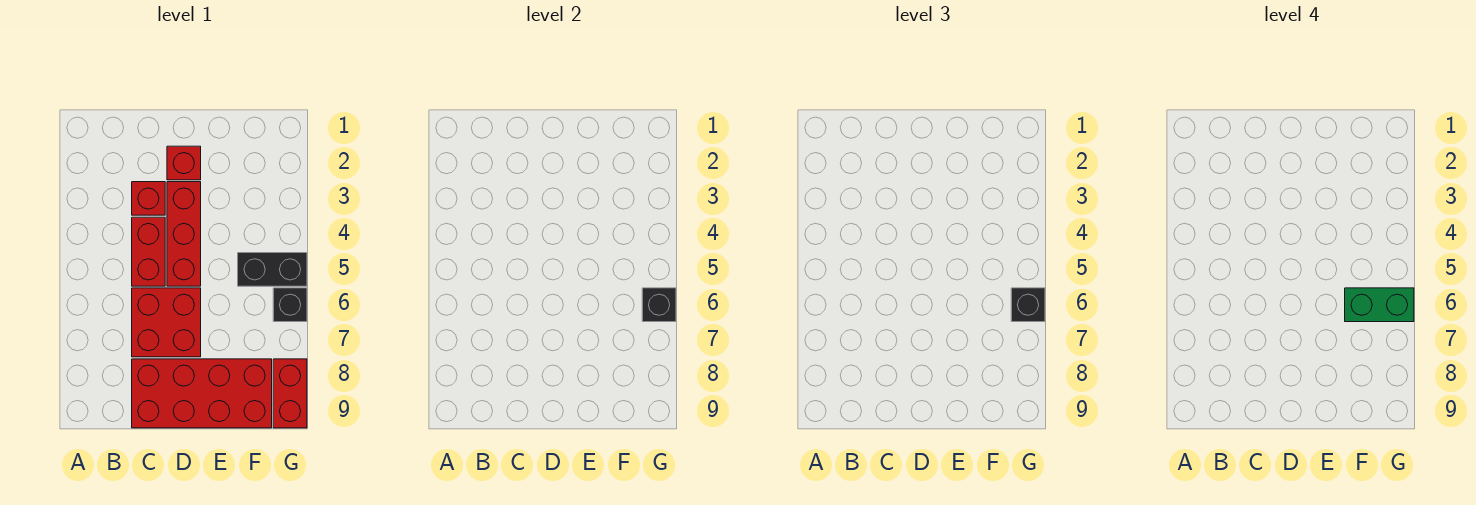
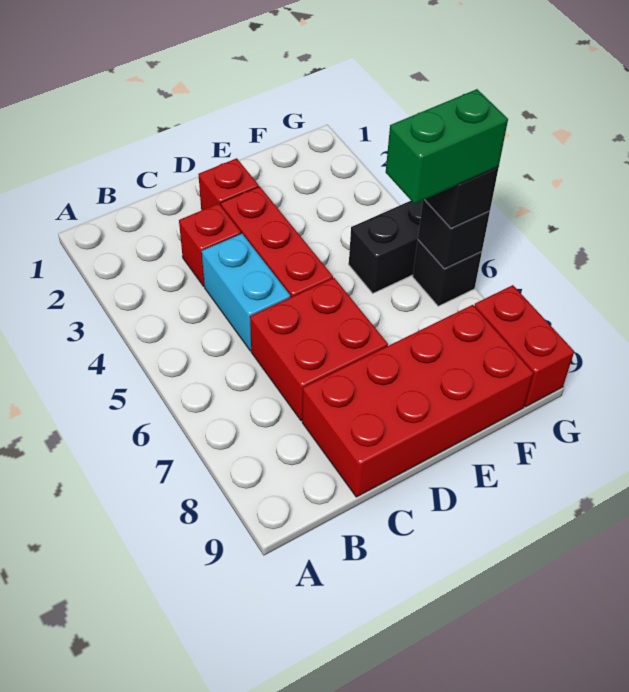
red 1x2 brick [132,217,165,286] -> cyan 1x2 brick [202,234,290,351]

